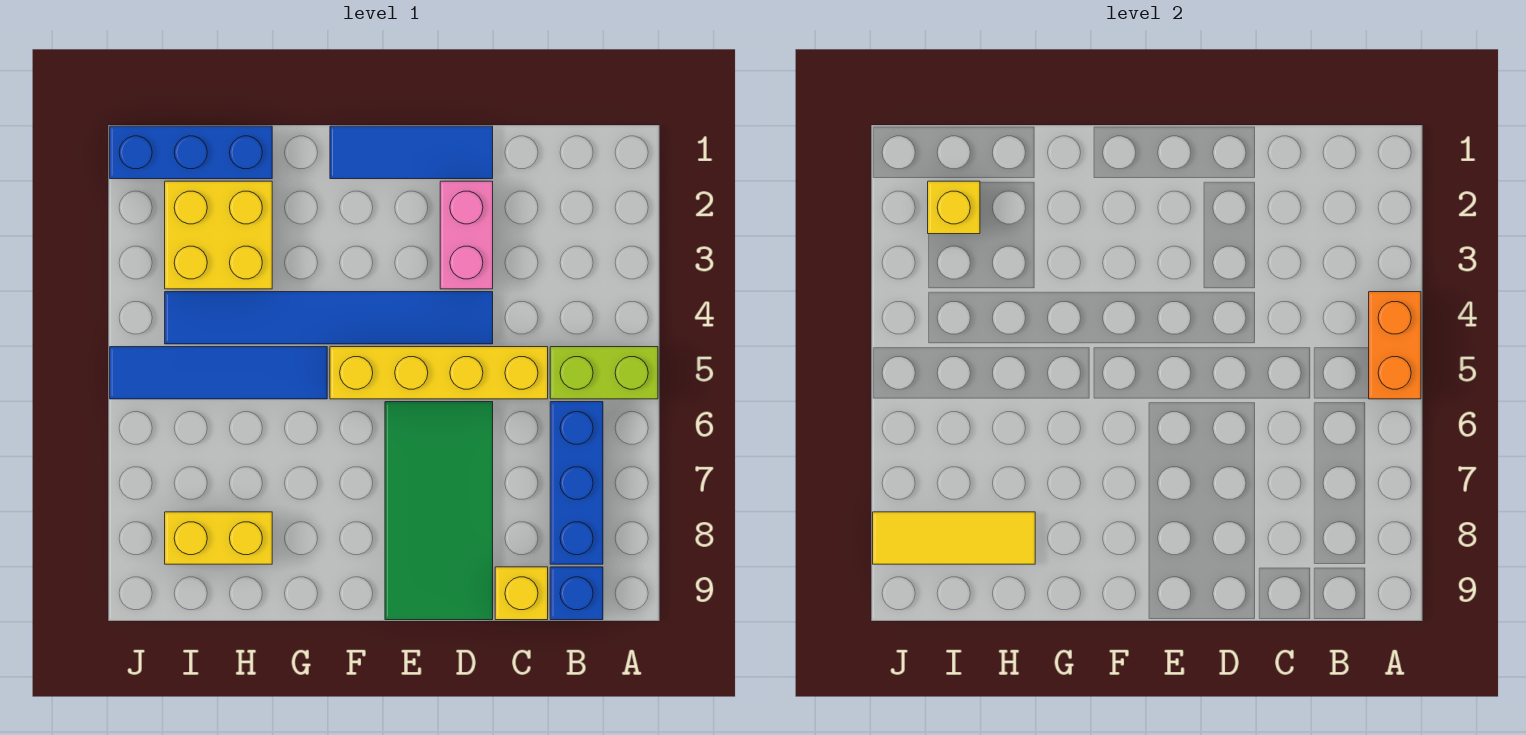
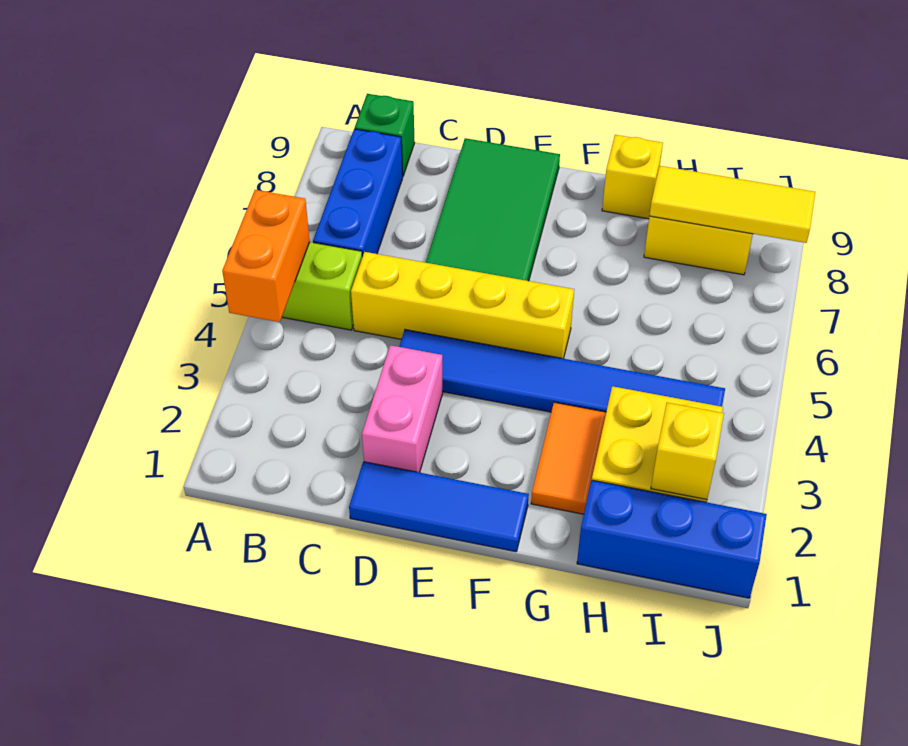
blue 1x1 brick [550,567,603,620] -> green 1x1 brick [355,94,415,176]
yellow 1x1 brick [495,567,548,620] -> yellow 1x1 brick moved to [602,135,663,219]
none -> orange 1x2 tile [531,402,606,514]
blue 1x4 tile [110,347,327,399] -> none

